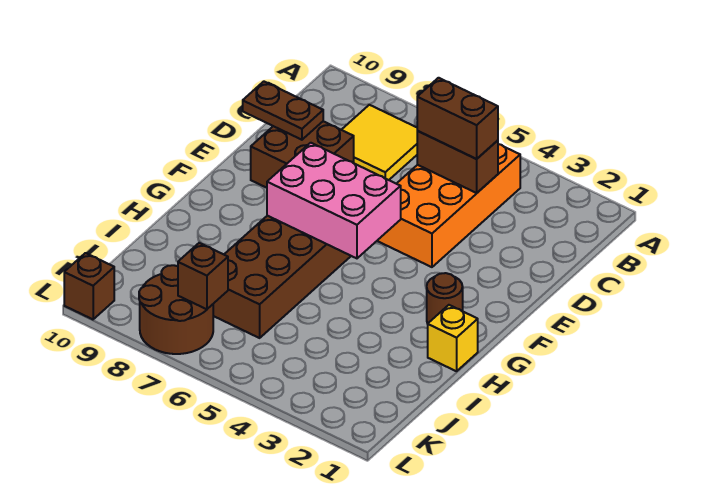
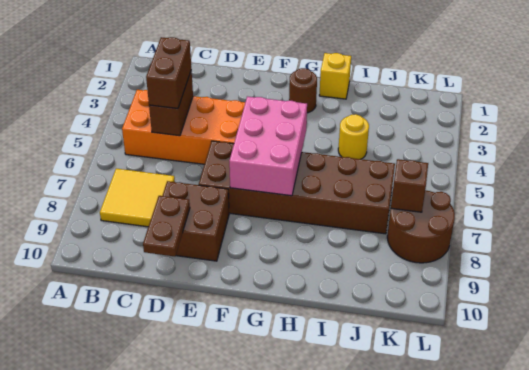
none -> yellow 1x1 round brick [338,114,369,159]
brown 1x1 brick [64,253,114,319] -> none

